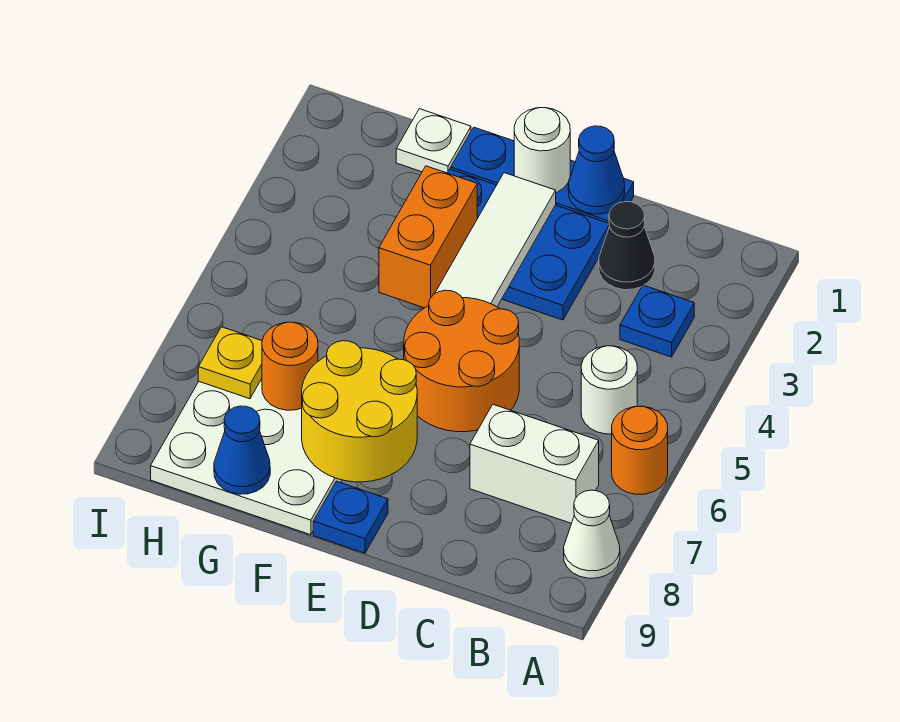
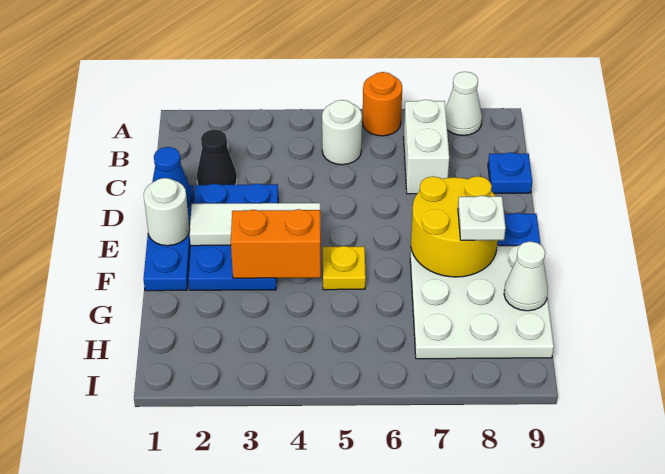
blue 1x1 plate [620,285,694,357] -> blue 1x1 plate moved to [488,152,532,193]
orange 2x2 round brick [404,290,519,432] -> none
white 1x1 plate [396,109,471,173] -> white 1x1 plate moved to [458,196,506,240]
orange 1x1 round brick [262,322,318,410] -> none
blue 1x1 cone [214,406,270,494] -> white 1x1 cone [504,241,548,311]
yellow 1x1 plate [198,327,262,399] -> yellow 1x1 plate moved to [323,246,366,290]

